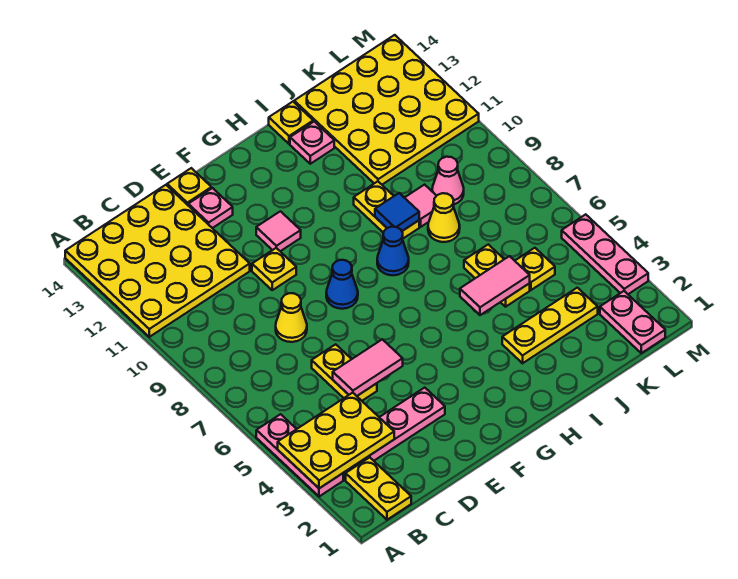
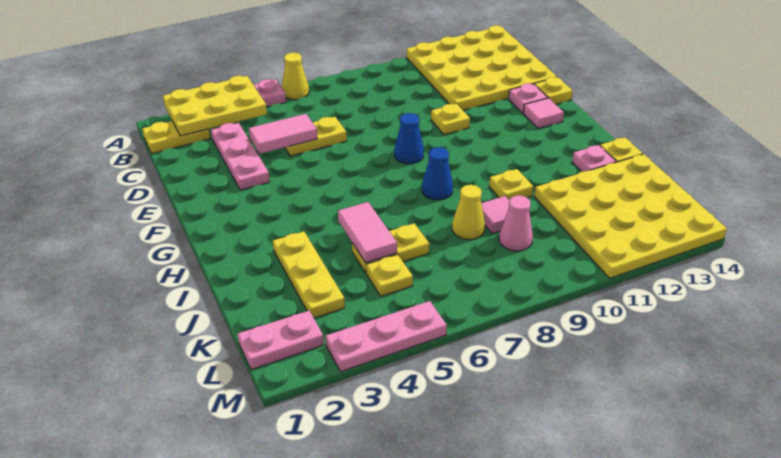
yellow 2x3 plate [278,393,394,488] -> yellow 2x3 plate turned to [163,76,267,136]
pink 1x2 tile [333,339,403,396] -> pink 1x2 tile turned to [249,114,317,154]
yellow 1x1 cone [276,293,307,342] -> yellow 1x1 cone moved to [282,53,309,100]
pink 1x1 tile [256,211,301,251] -> pink 1x1 tile moved to [523,98,564,129]
yellow 1x2 plate [354,181,419,238] -> yellow 1x1 plate [489,169,533,200]
blue 1x1 tile [375,193,419,231] -> none

